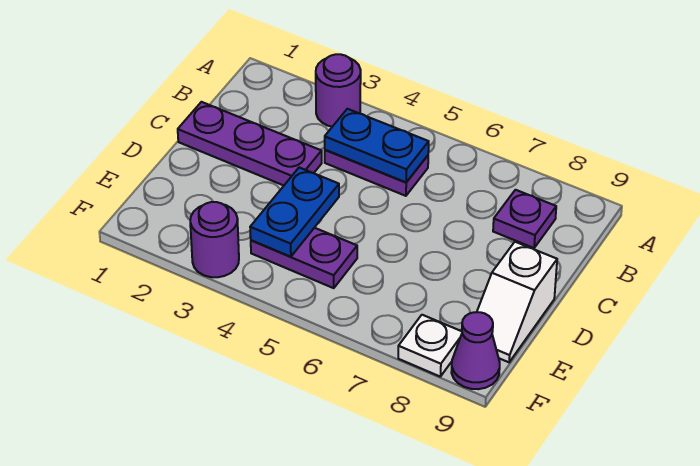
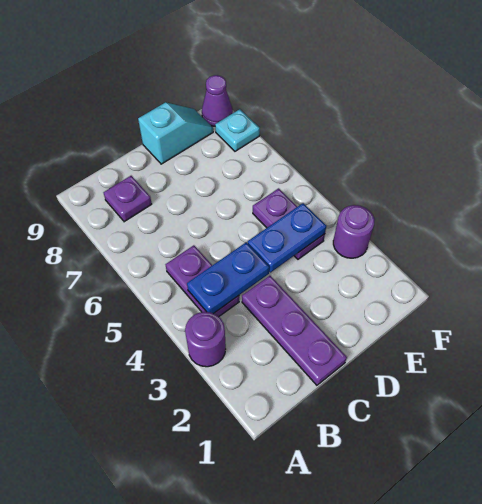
blue 1x2 plate [325,109,429,182] -> blue 1x2 plate turned to [187,242,269,314]
white 1x2 slope [477,242,557,362] -> cyan 1x2 slope [138,102,213,164]
white 1x1 plate [398,315,462,377] -> cyan 1x1 plate [215,109,260,151]

